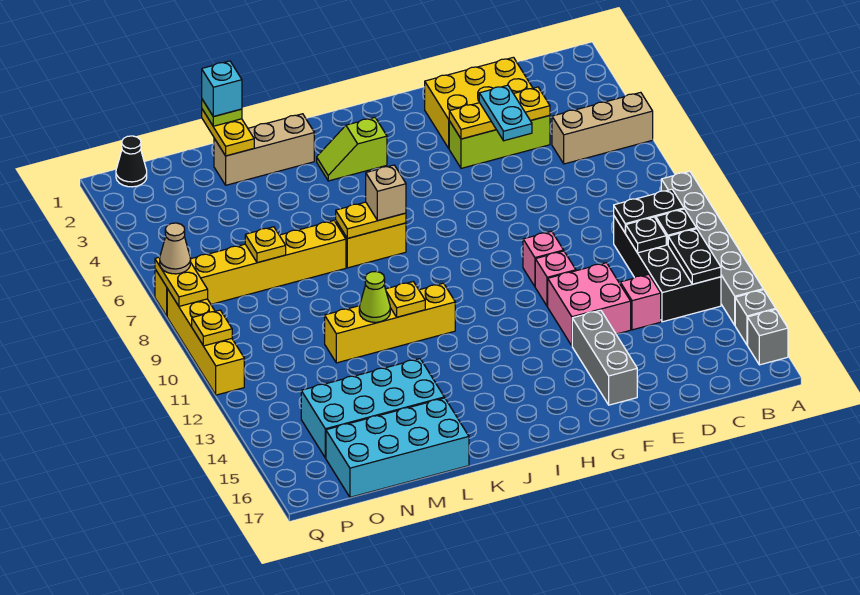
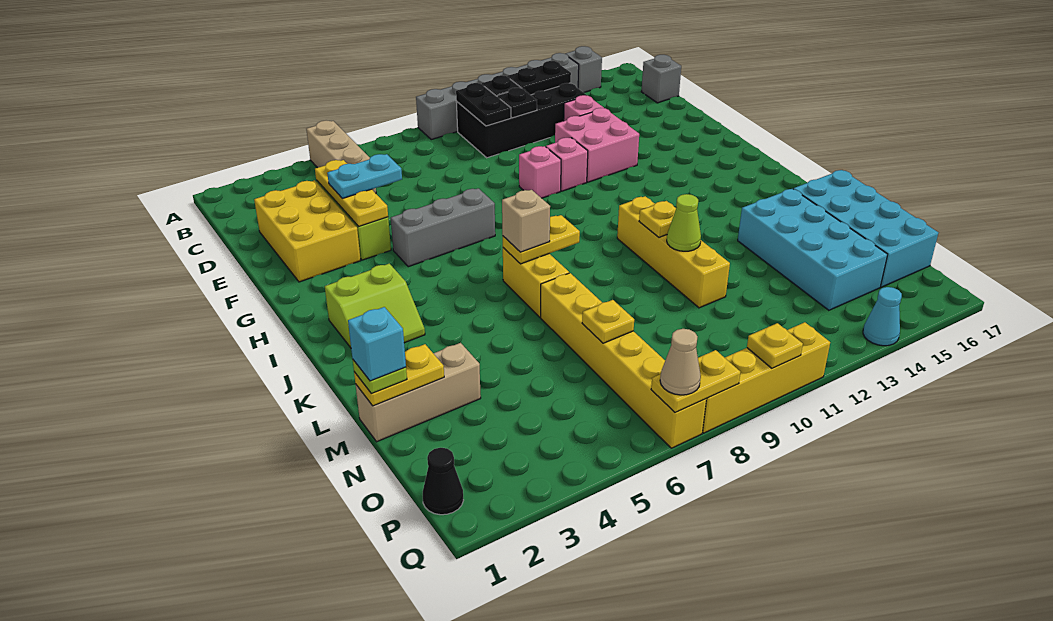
grey 1x1 brick [748,310,788,365] -> grey 1x1 brick moved to [641,55,681,103]
grey 1x3 brick [572,310,637,405] -> grey 1x3 brick moved to [391,188,495,267]
lime 1x2 slope [317,118,387,181] -> lime 2x2 slope [325,263,425,348]
yellow 1x2 plate [336,202,406,238] -> yellow 1x2 plate turned to [503,215,580,264]
tan 1x3 brick [214,114,314,185] -> tan 1x3 brick turned to [356,343,481,442]
none -> cyan 1x1 cone [863,287,902,346]

